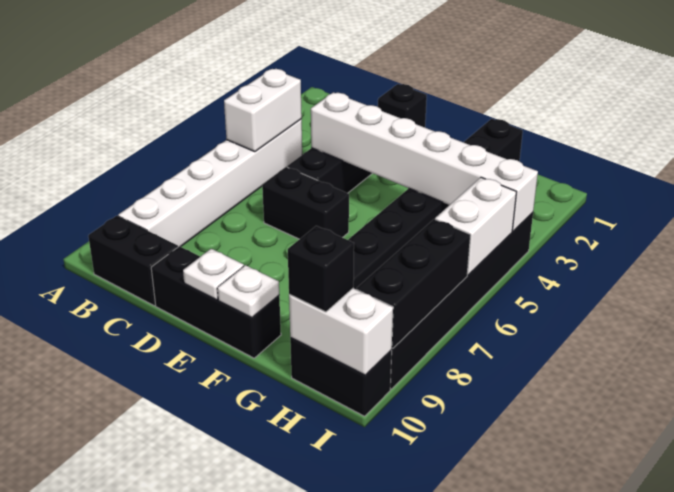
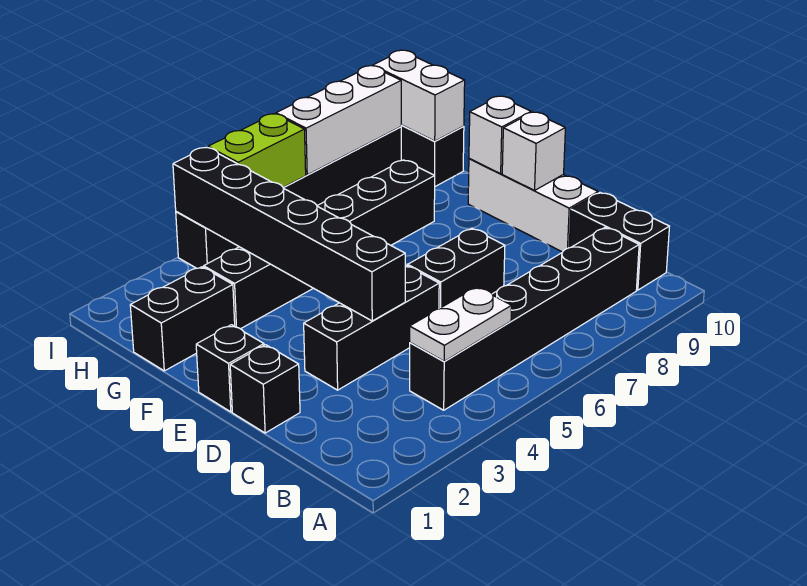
white 1x6 brick [118,119,302,247] -> black 1x6 brick [410,228,639,410]
white 1x2 brick [224,69,302,152] -> white 1x2 plate [410,287,512,361]
white 1x6 brick [311,92,538,231] -> black 1x6 brick [173,147,405,321]
black 1x2 brick [262,167,349,239] -> black 1x2 brick turned to [408,228,505,309]
black 1x3 brick [151,246,281,358] -> white 1x3 brick [468,159,598,252]
white 1x1 plate [183,249,244,300] -> white 1x1 brick [502,112,565,190]
white 1x1 plate [217,265,279,318] -> white 1x1 brick [469,96,531,174]
black 1x1 brick [288,226,354,312] -> black 1x1 brick moved to [196,325,264,412]
white 1x2 brick [435,177,516,275] -> lime 1x2 brick [208,114,306,188]
black 1x3 brick [357,219,471,348] -> white 1x3 brick [276,66,401,175]

